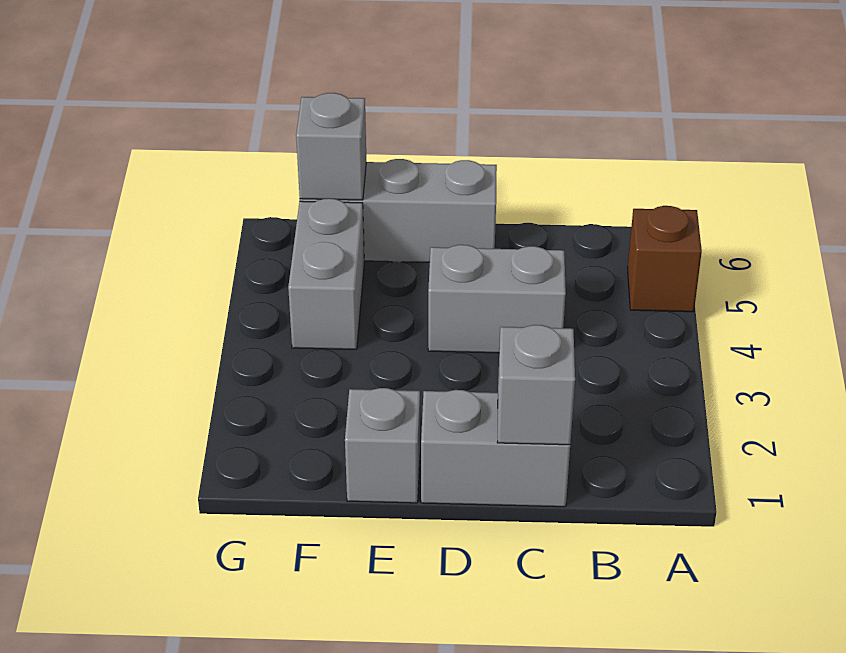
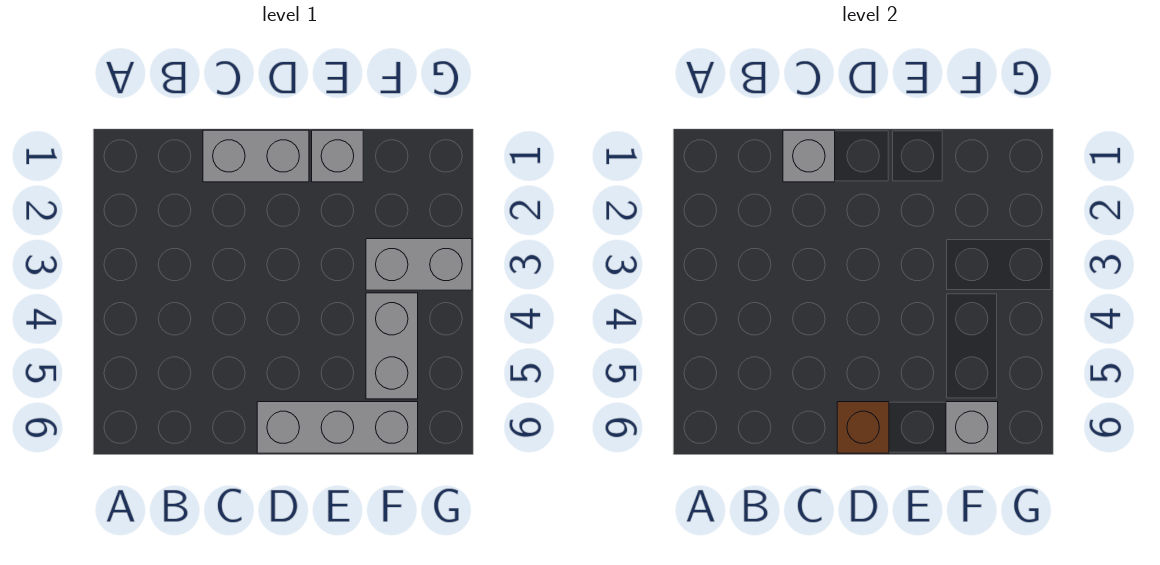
brown 1x1 brick [628,206,702,312] -> brown 1x1 brick moved to [837,402,889,453]
grey 1x2 brick [428,245,566,353] -> grey 1x2 brick moved to [366,239,472,290]

